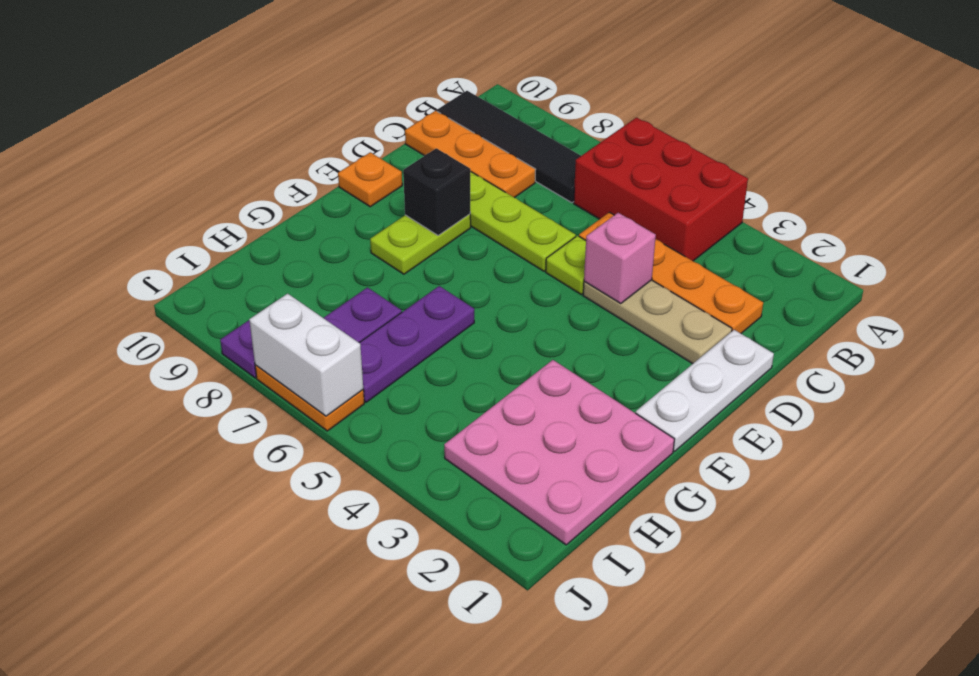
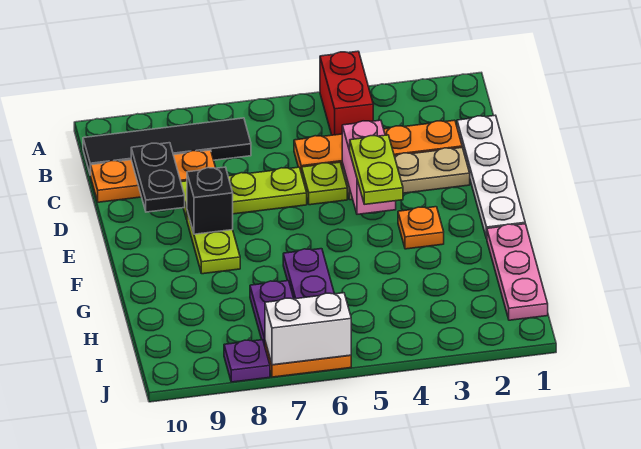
red 2x3 brick [574,118,748,261] -> red 1x2 brick [320,51,373,135]
none -> black 1x2 plate [131,143,185,212]
white 1x3 plate [636,330,774,451] -> white 1x4 plate [457,115,525,239]
pink 1x1 brick [584,213,656,303] -> pink 1x2 brick [342,120,396,214]
none -> lime 1x2 plate [350,135,403,204]
orange 1x1 plate [338,152,402,207] -> orange 1x1 plate moved to [398,207,444,249]
pink 3x3 plate [444,360,674,545] -> pink 1x3 plate [487,224,548,320]

